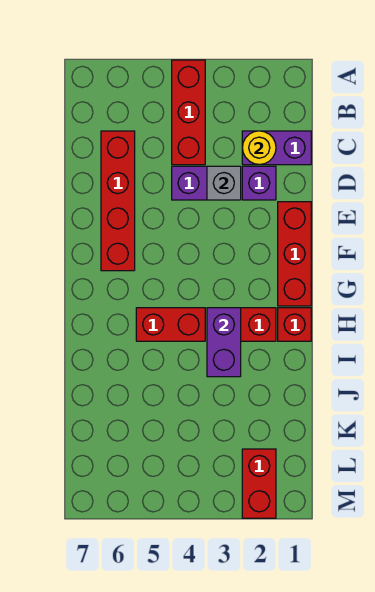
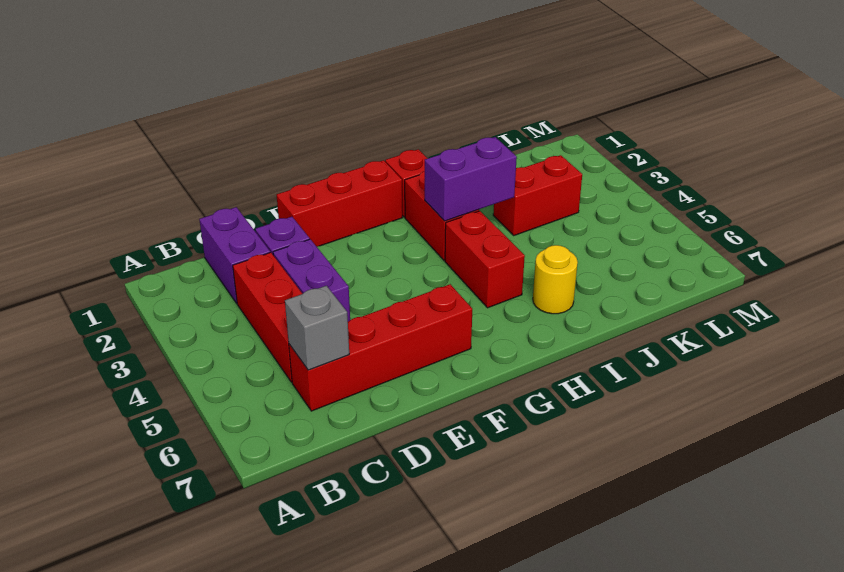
red 1x3 brick [172,60,205,165] -> red 1x3 brick turned to [233,252,302,382]
yellow 1x1 round brick [242,131,276,165] -> yellow 1x1 round brick moved to [533,245,578,314]
grey 1x1 brick [207,166,241,200] -> grey 1x1 brick moved to [285,286,349,370]
red 1x2 brick [242,449,276,518] -> red 1x2 brick moved to [493,155,582,235]

